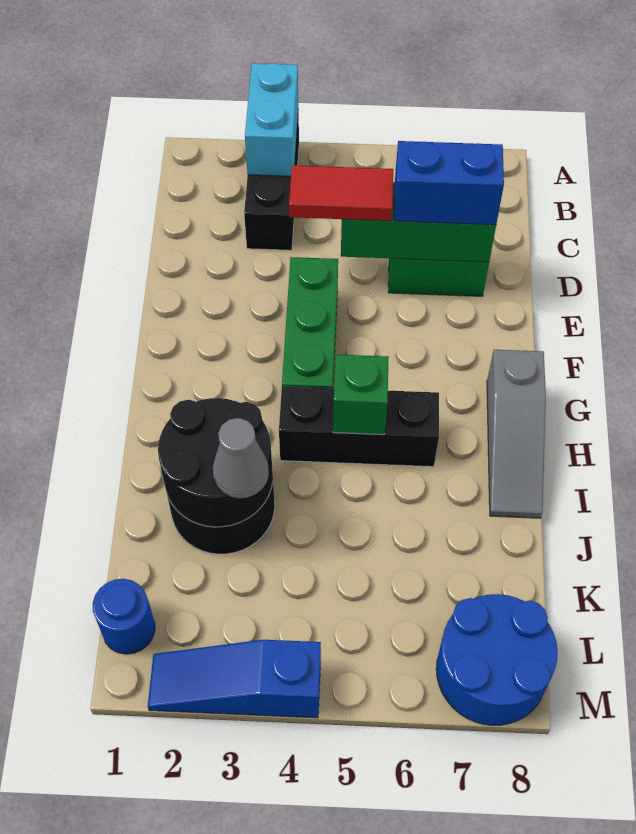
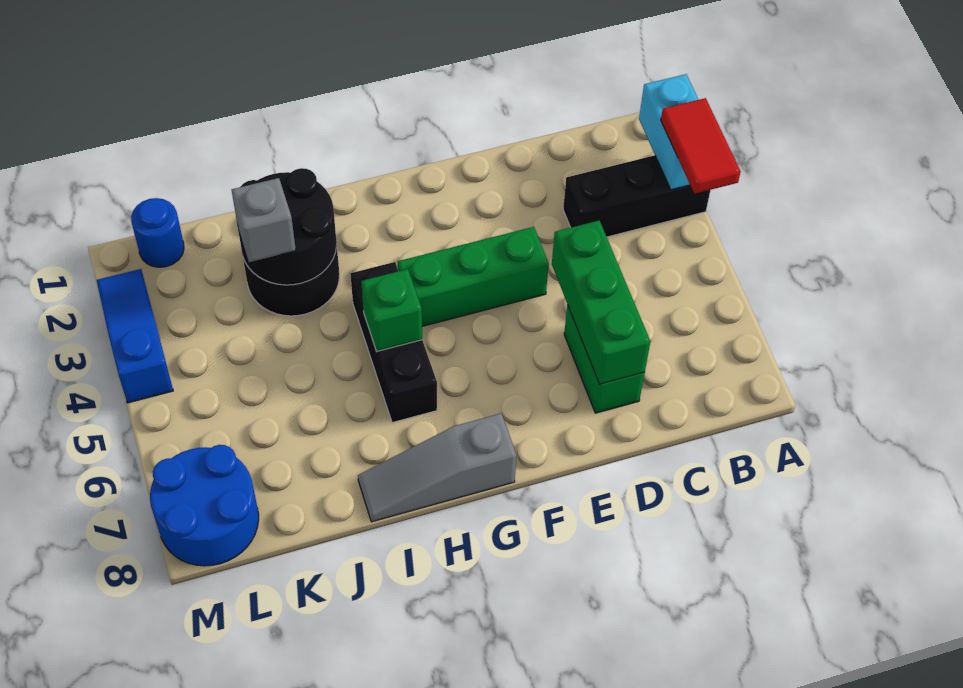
cyan 1x2 brick [245,63,298,176] -> cyan 1x2 brick turned to [639,74,698,190]
red 1x2 tile [289,165,393,221] -> red 1x2 tile moved to [661,98,741,194]
blue 1x2 brick [394,141,504,225] -> none
grey 1x1 cone [213,418,269,498] -> grey 1x1 brick [232,178,296,262]

